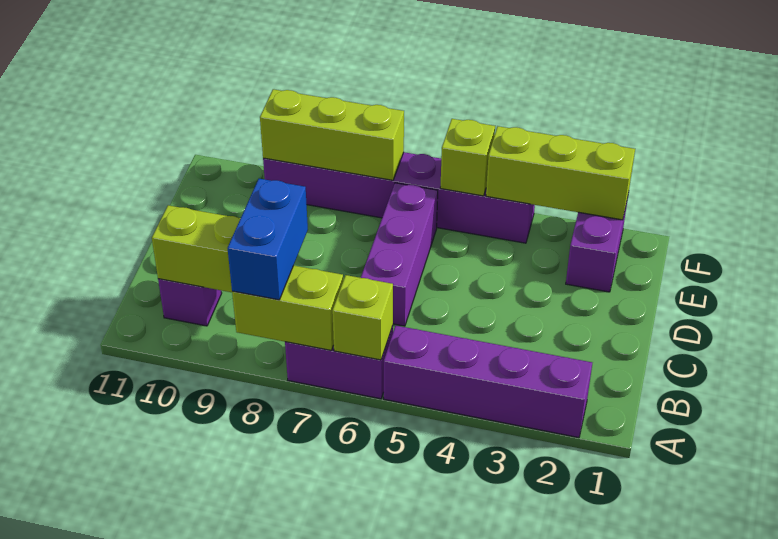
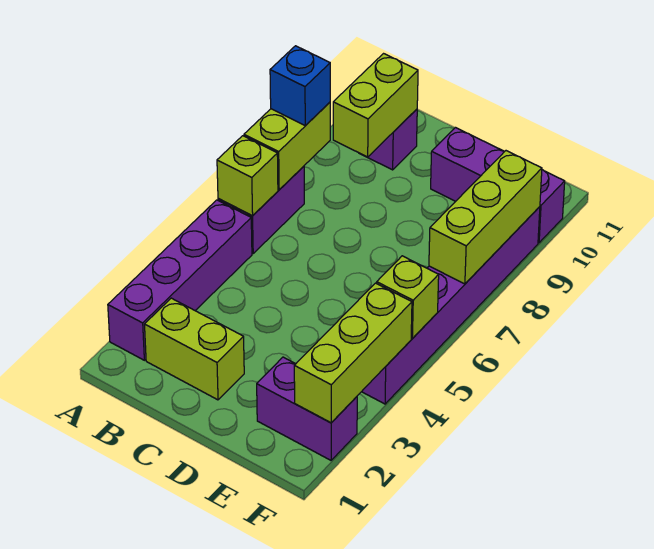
blue 1x2 brick [228,179,308,300] -> blue 1x1 brick [270,46,330,126]
none -> lime 1x2 brick [145,298,244,400]
purple 1x3 brick [361,183,438,326] -> purple 1x3 brick moved to [431,128,565,243]

